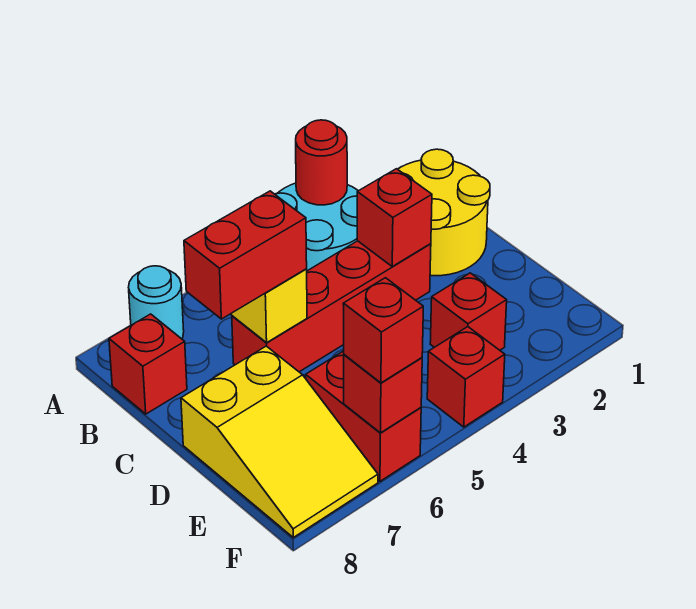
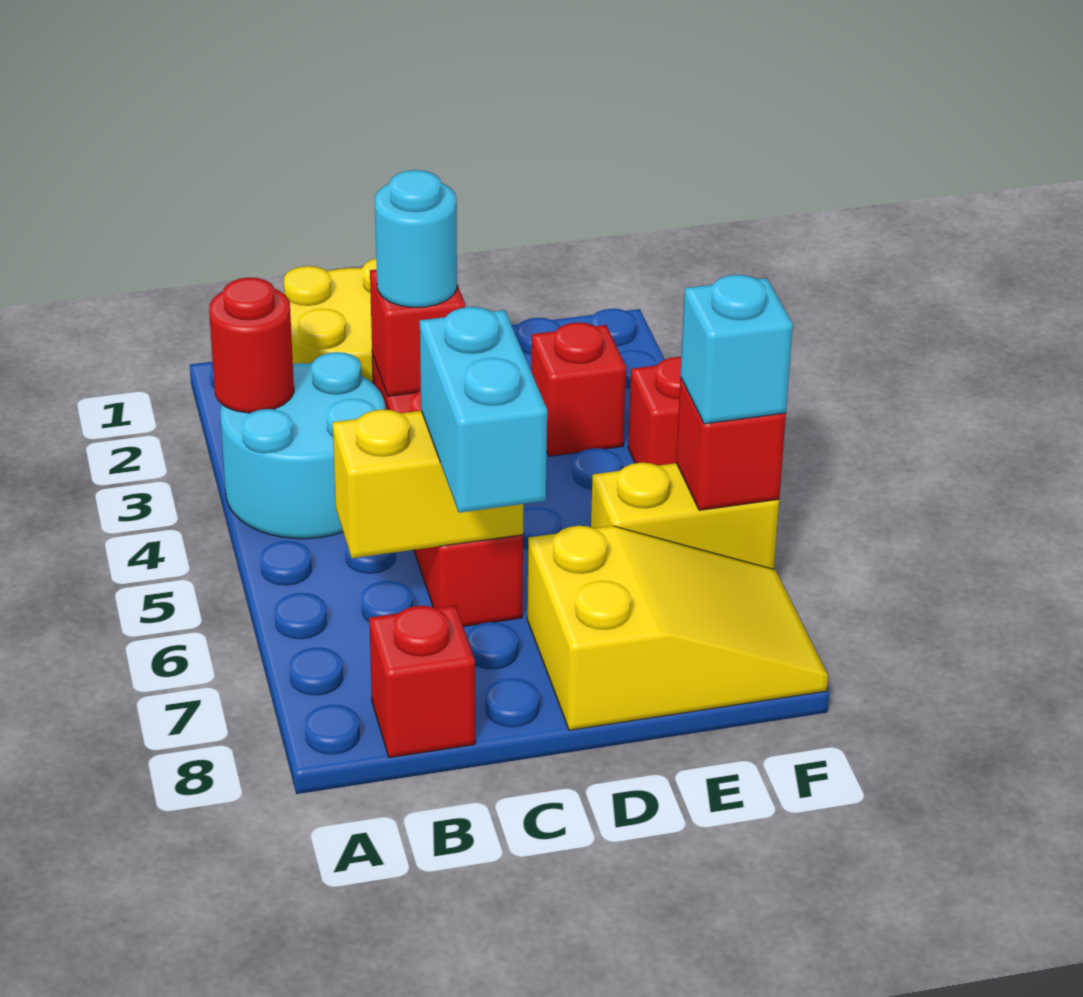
cyan 1x1 round brick [129,266,184,339] -> cyan 1x1 round brick moved to [375,170,457,307]
red 1x2 brick [184,191,307,319] -> cyan 1x2 brick [420,307,547,513]
red 1x2 brick [306,351,421,481] -> yellow 1x2 brick [591,463,779,569]
red 1x1 brick [343,278,423,383] -> cyan 1x1 brick [680,275,793,424]

